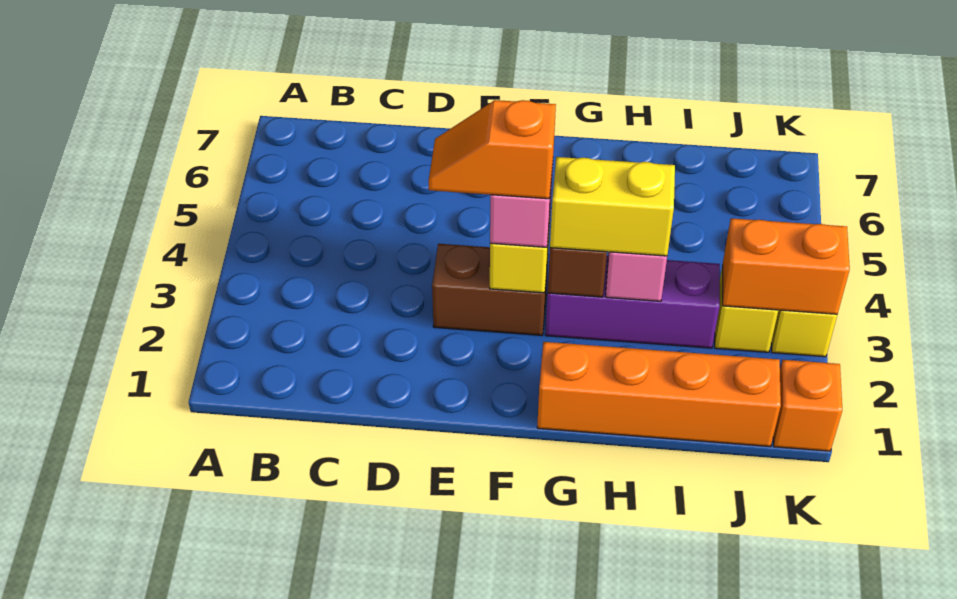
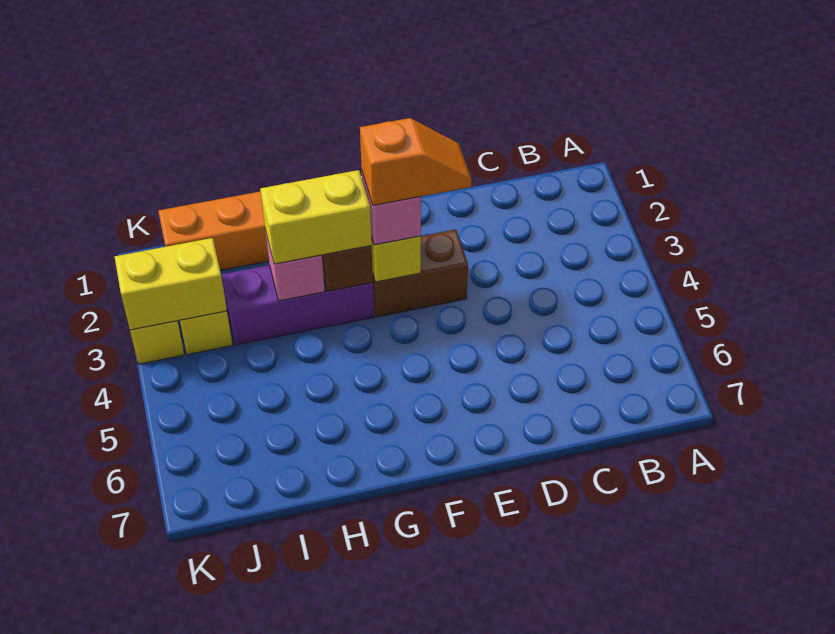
orange 1x2 brick [723,218,850,314] -> yellow 1x2 brick [115,238,227,330]
orange 1x1 brick [773,360,842,451] -> none

